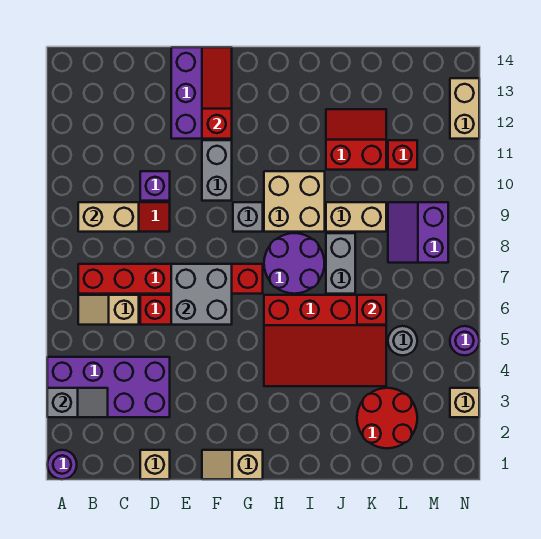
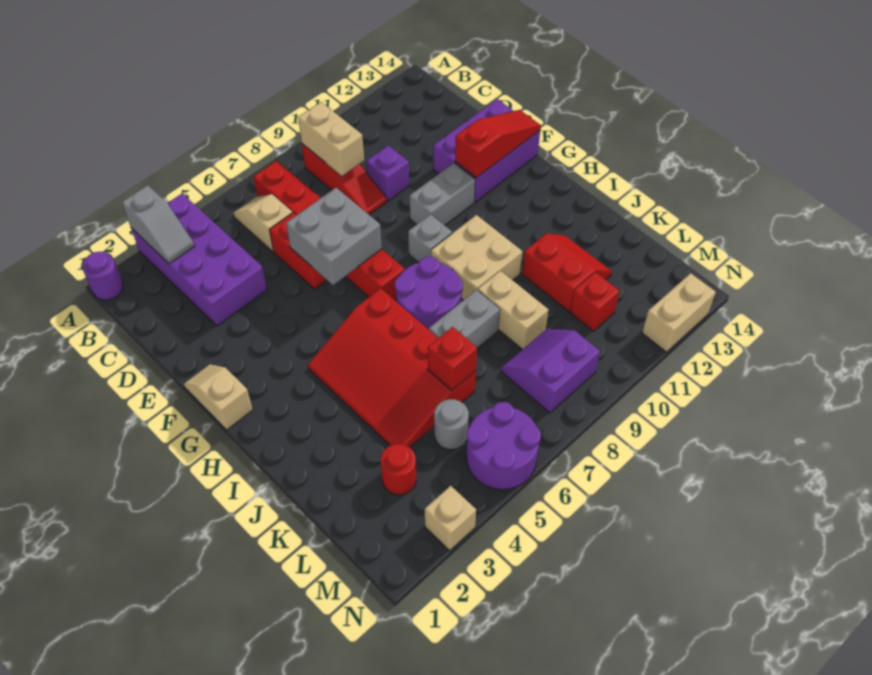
tan 1x1 brick [140,450,170,479] -> none
red 2x2 round brick [357,388,417,448] -> red 1x1 round brick [380,444,416,495]
purple 1x1 round brick [450,326,479,355] -> purple 2x2 round brick [466,402,541,490]

